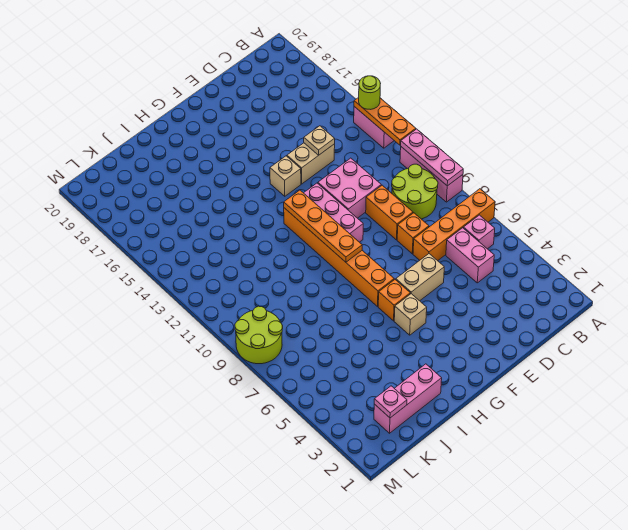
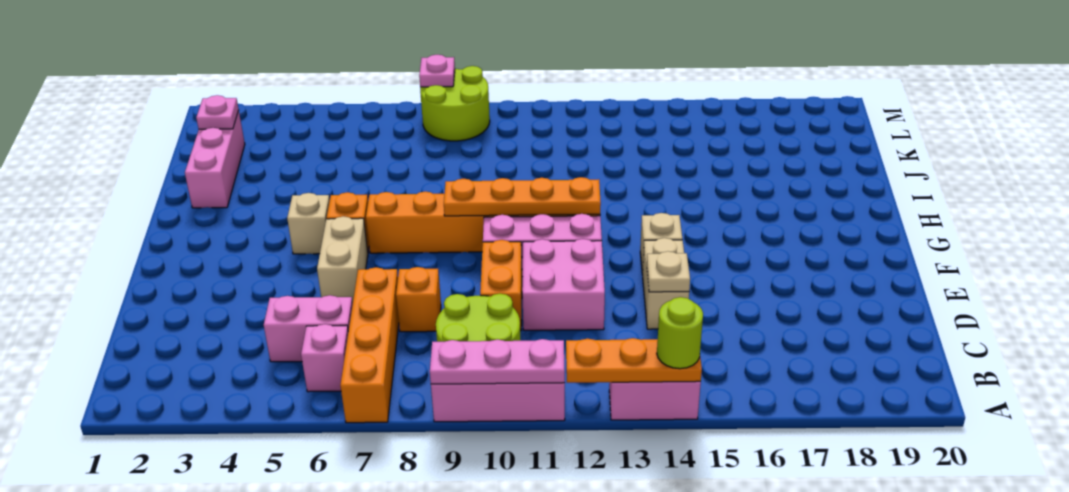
orange 1x2 brick [366,185,413,240] -> orange 1x2 brick turned to [480,240,522,331]
none -> pink 1x1 plate [419,55,455,87]

